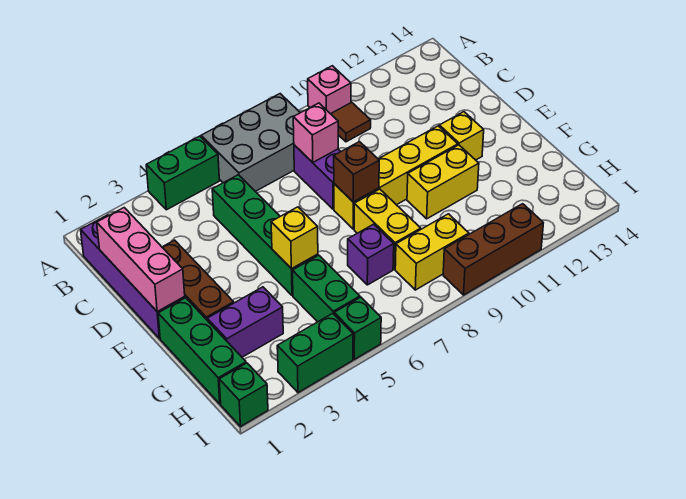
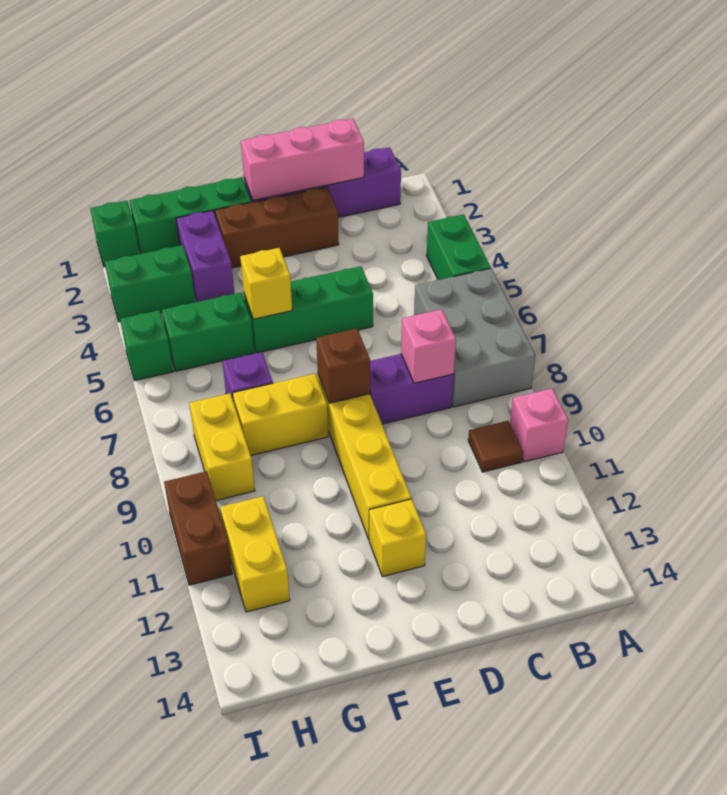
green 1x4 brick [212,175,318,296] -> green 1x3 brick [244,266,373,353]
yellow 1x2 brick [407,145,479,219] -> yellow 1x2 brick moved to [220,496,290,612]
green 1x2 brick [277,313,353,393] -> green 1x2 brick turned to [105,245,195,322]
brown 1x3 brick [443,204,543,295] -> brown 1x2 brick [164,471,232,585]

